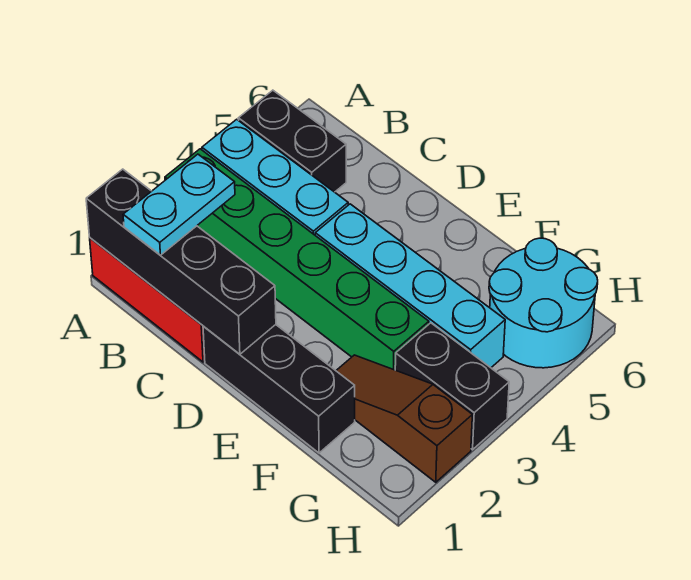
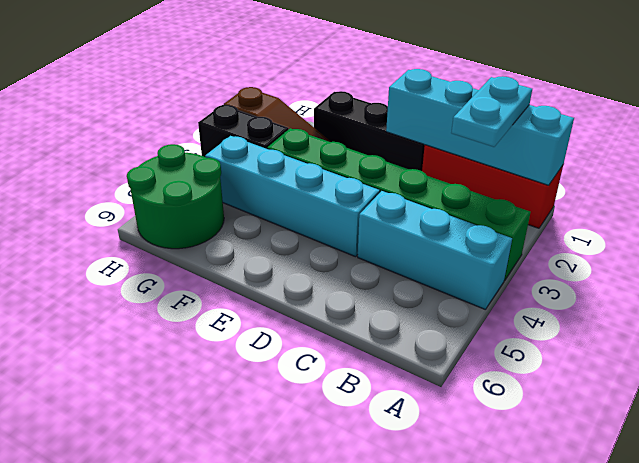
black 1x4 brick [86,169,276,354] -> cyan 1x4 brick [386,69,574,185]
black 1x2 brick [238,90,346,192] -> none
cyan 2x2 round brick [489,238,598,368] -> green 2x2 round brick [127,144,224,249]

